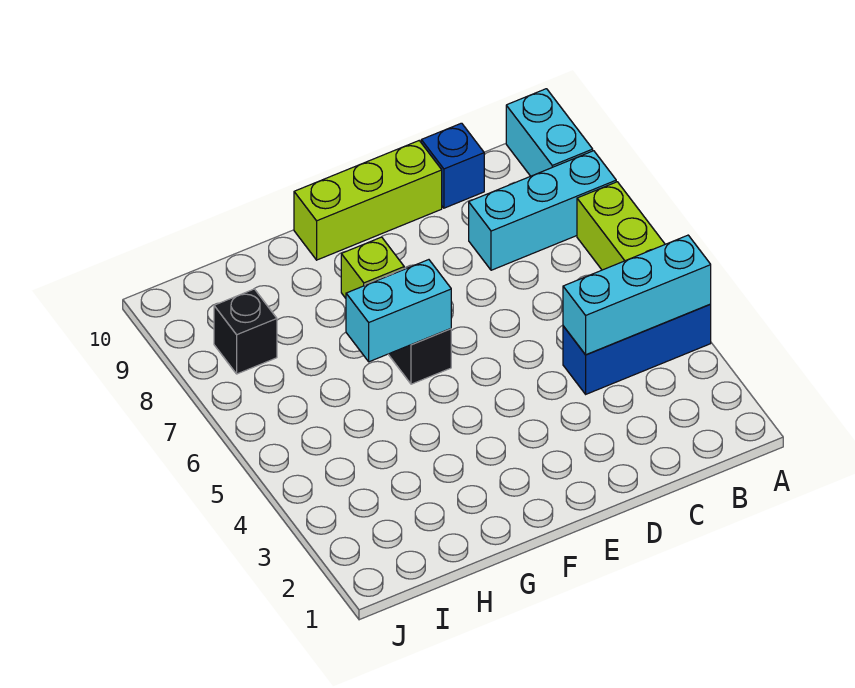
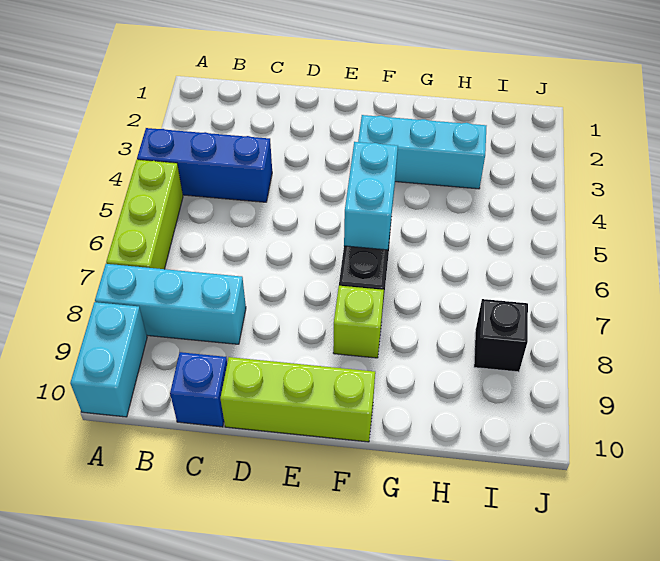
cyan 1x3 brick [563,235,711,355] -> cyan 1x3 brick moved to [358,115,486,189]
cyan 1x2 brick [346,260,451,362] -> cyan 1x2 brick turned to [344,142,398,250]

